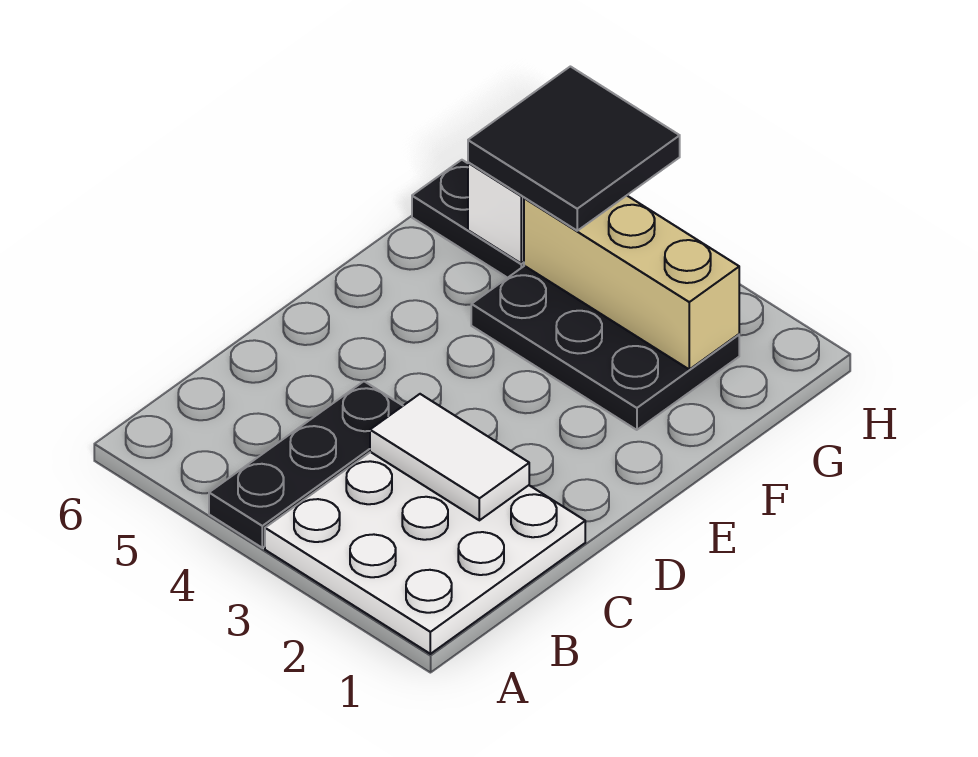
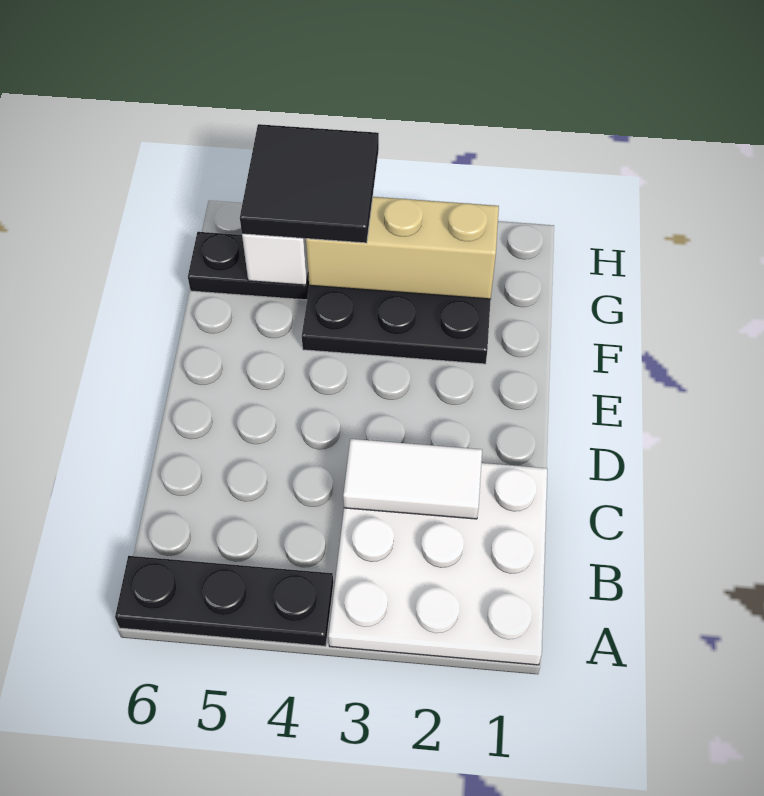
black 1x3 plate [209,381,403,548] -> black 1x3 plate turned to [115,556,333,646]

